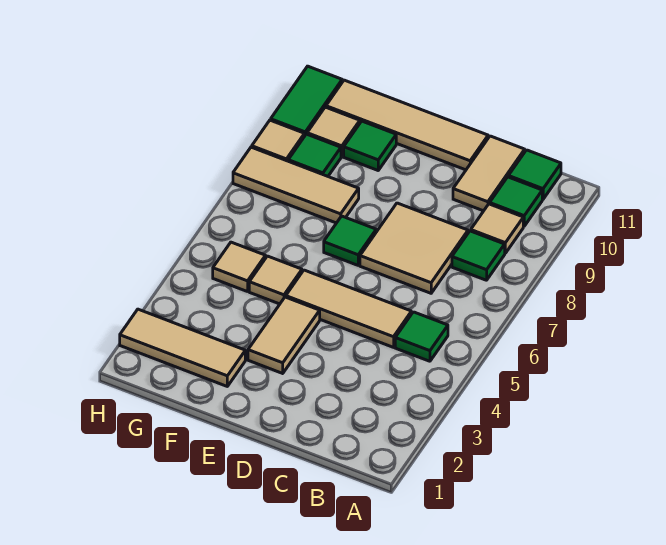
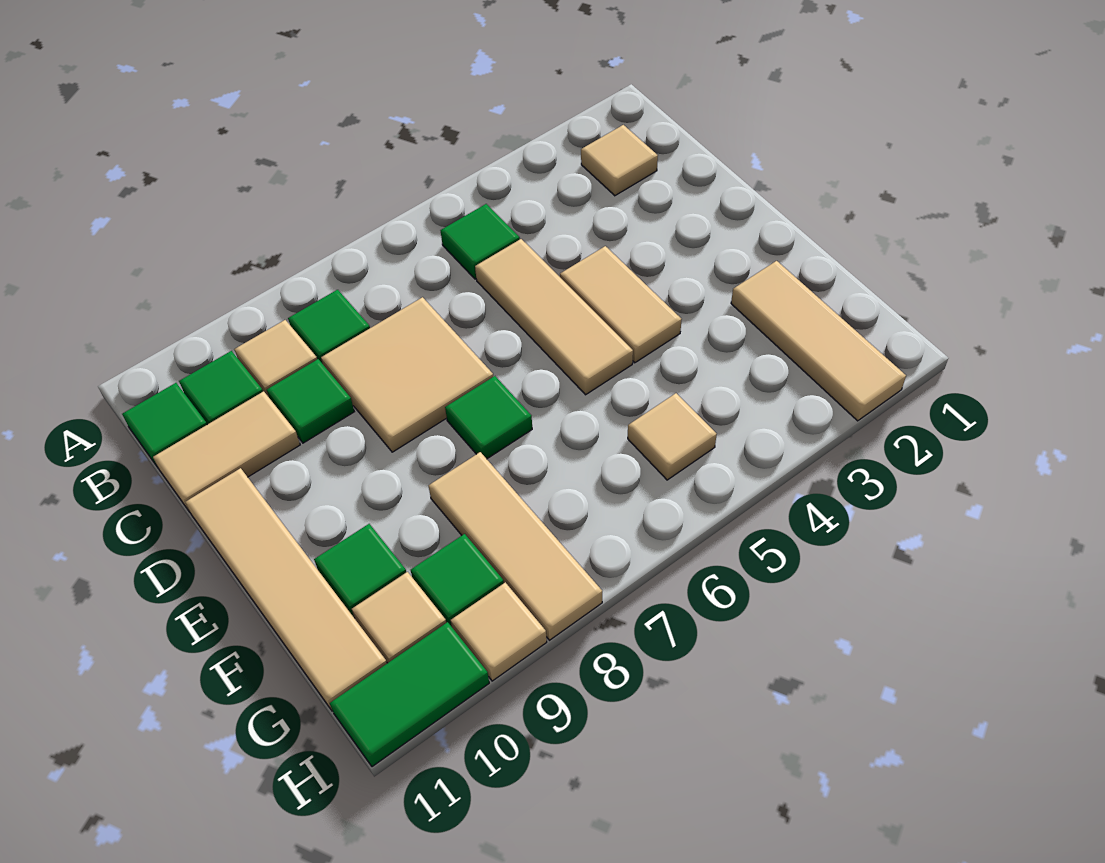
none -> green 1x1 tile [267,359,354,443]
tan 1x2 tile [248,297,320,373] -> tan 1x2 tile turned to [560,246,682,363]
tan 1x1 tile [249,256,302,304] -> tan 1x1 tile moved to [581,125,658,196]

